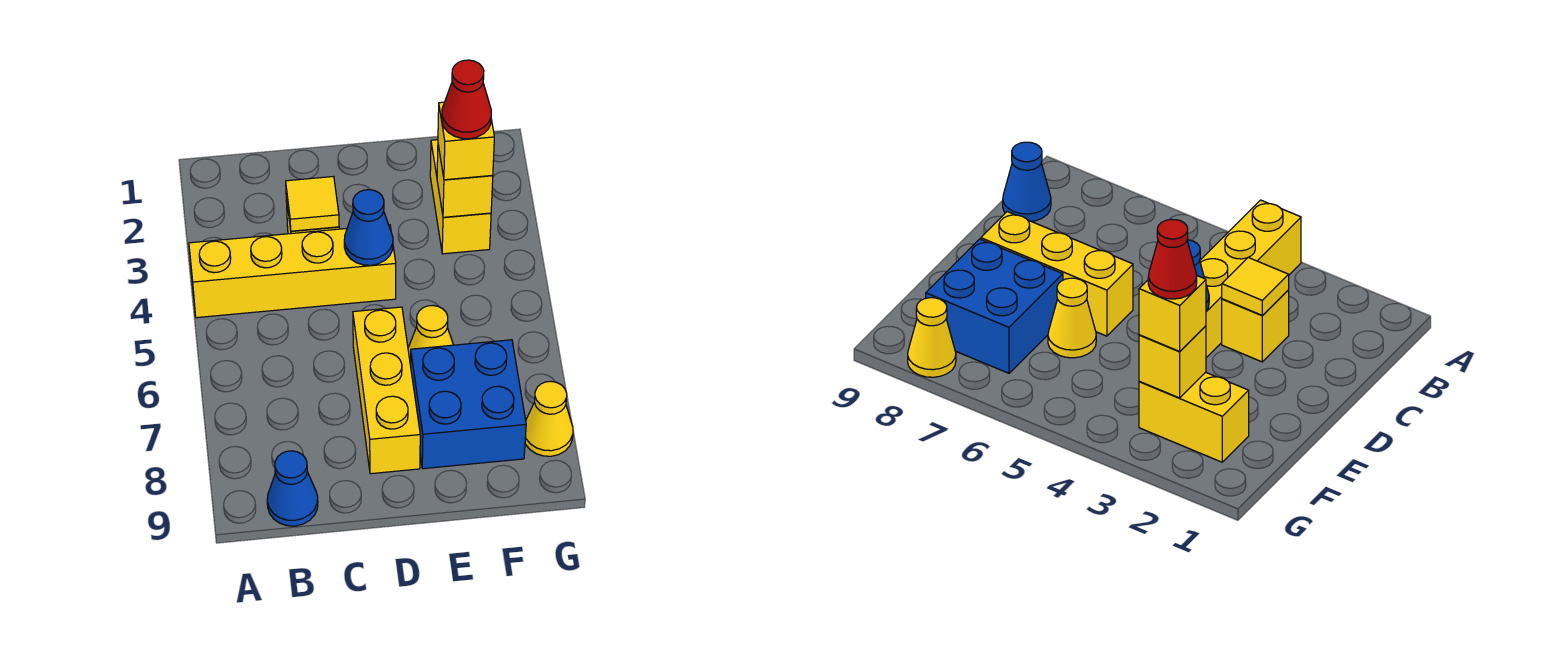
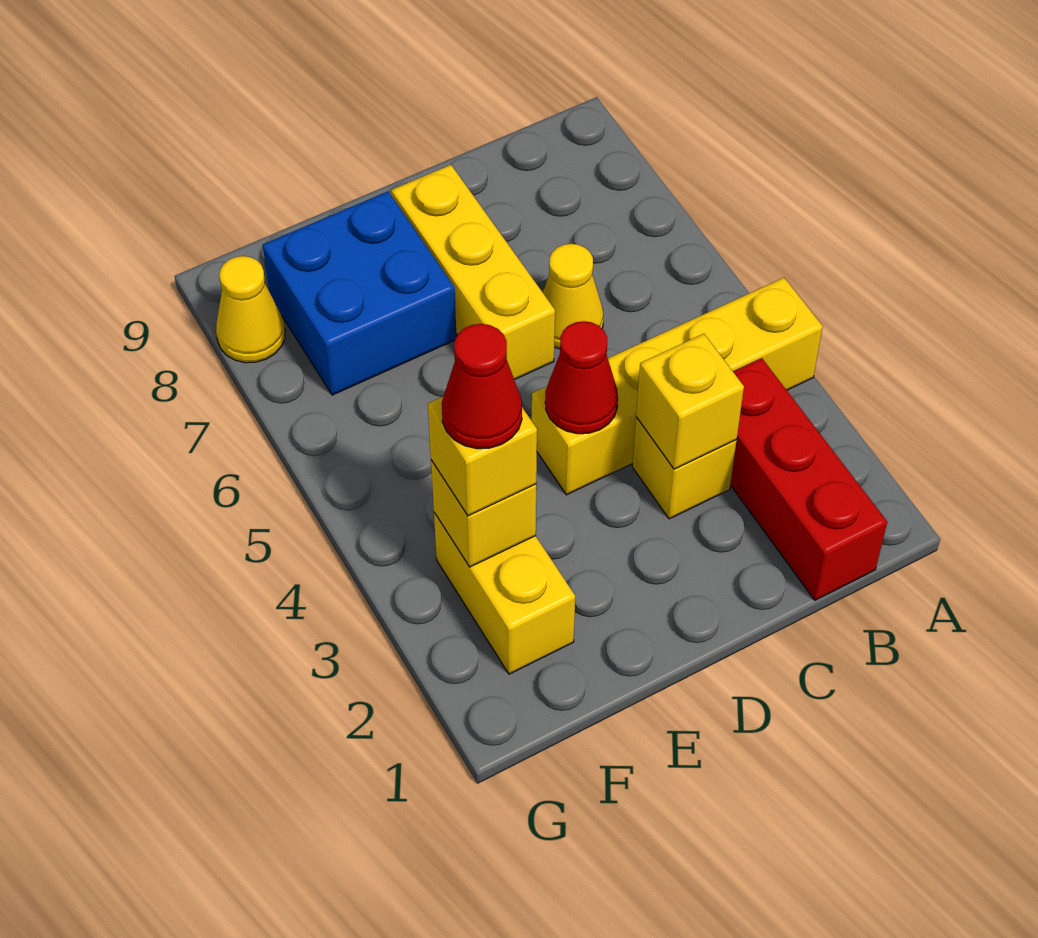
none -> red 1x3 brick [730,358,887,600]
blue 1x1 cone [267,451,318,526] -> none
yellow 1x1 tile [286,177,339,231] -> yellow 1x1 brick [636,334,744,469]
blue 1x1 cone [344,190,393,265] -> red 1x1 cone [545,321,618,434]
yellow 1x1 cone [408,306,453,363] -> yellow 1x1 cone moved to [543,244,603,349]

